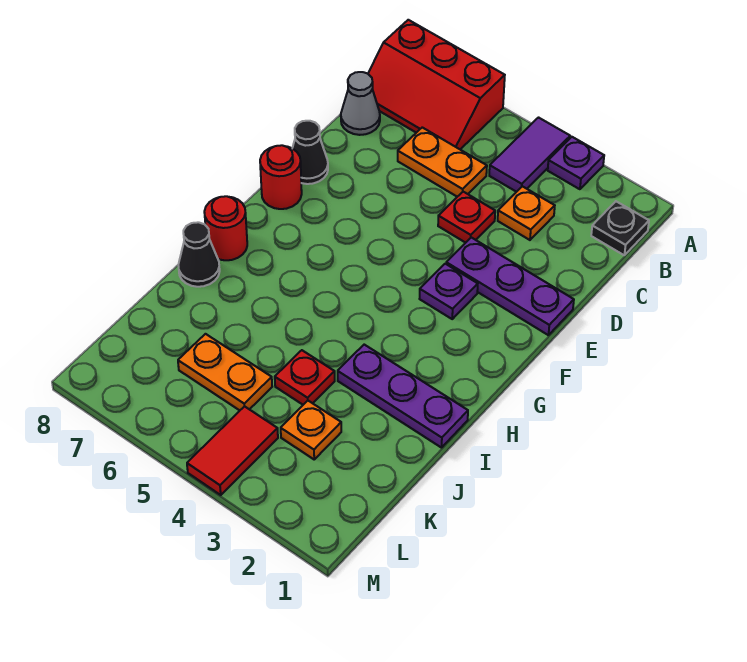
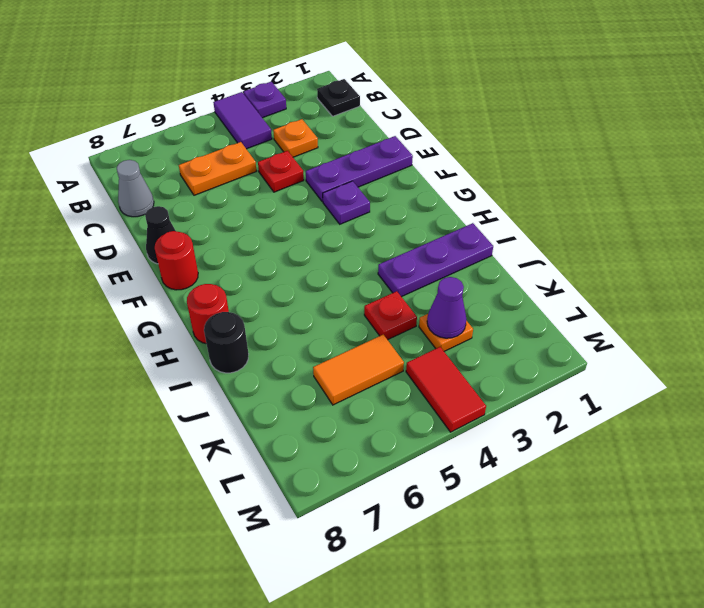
red 2x3 slope [368,20,505,149] -> none
black 1x1 cone [178,222,220,287] -> black 1x1 round brick [204,312,249,373]
none -> purple 1x1 cone [427,277,467,338]
orange 1x2 plate [178,334,272,410] -> orange 1x2 tile [313,335,404,405]

